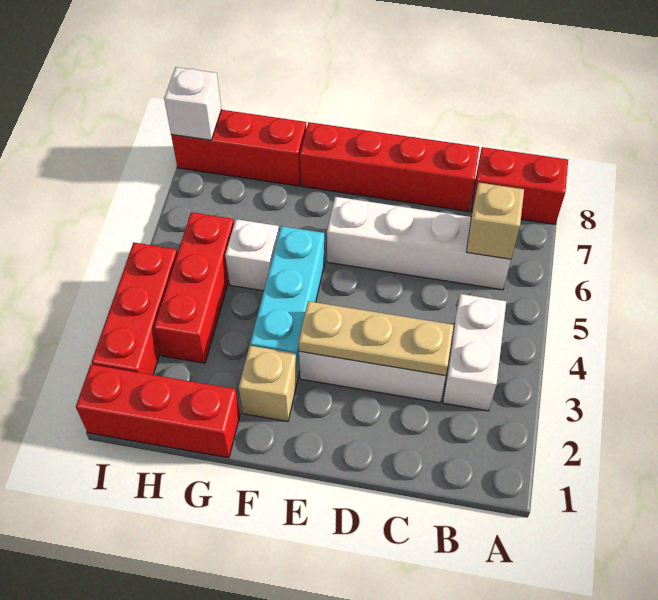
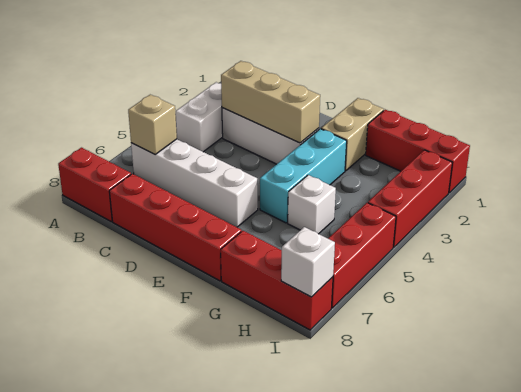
tan 1x3 plate [299,301,454,376] -> tan 1x3 brick [221,61,320,143]
tan 1x1 brick [239,346,298,421] -> tan 1x2 brick [321,98,384,171]
red 1x3 brick [154,212,234,363] -> red 1x3 brick moved to [328,203,396,308]

